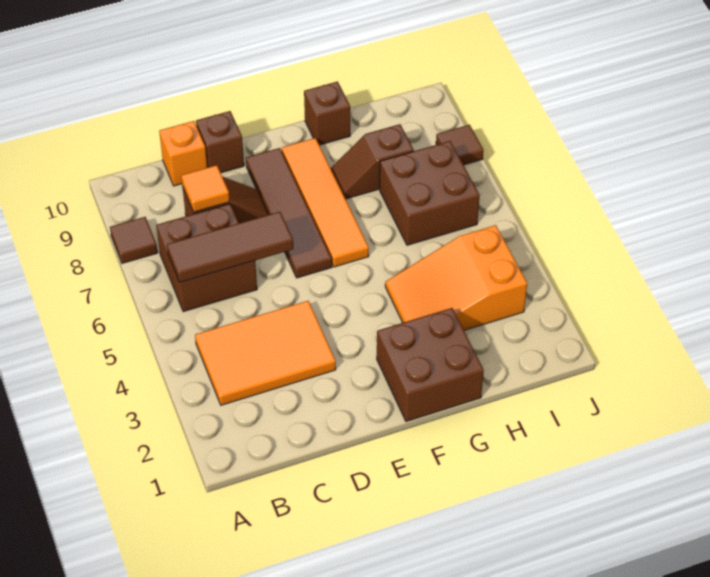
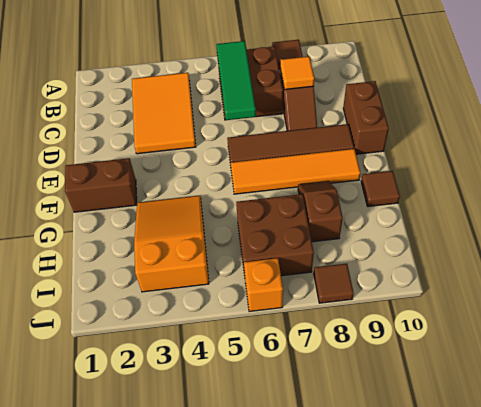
brown 1x3 tile [167,212,293,282] -> green 1x3 tile [216,41,256,120]
orange 1x1 brick [159,121,207,186] -> orange 1x1 brick moved to [244,258,283,311]
brown 1x1 brick [196,111,244,173] -> brown 1x2 brick [343,81,389,154]
brown 2x2 brick [377,308,484,422] -> brown 1x2 brick [65,158,137,212]
brown 1x1 brick [304,82,350,145] -> brown 1x1 tile [361,171,400,207]

